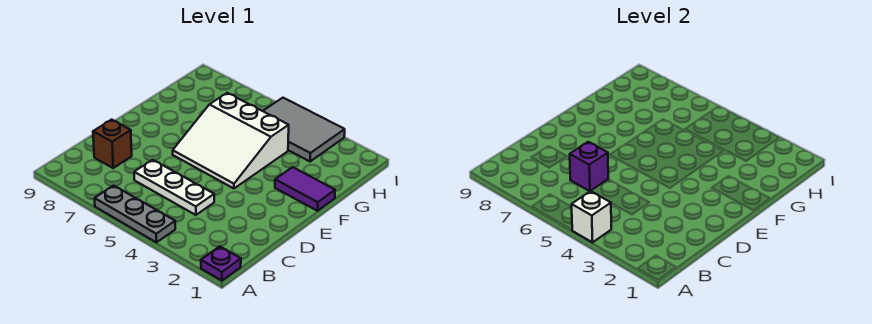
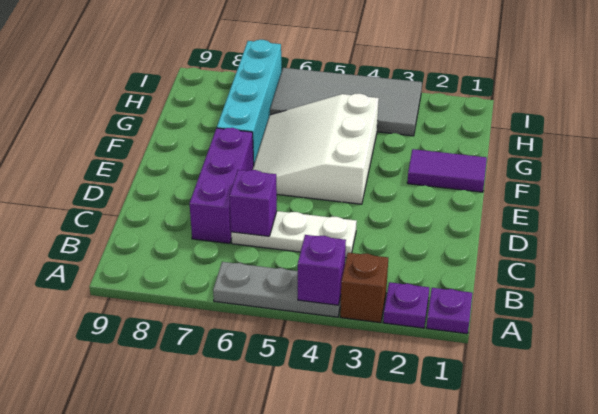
none -> purple 1x1 plate [383,282,429,328]
white 1x1 brick [572,191,611,242] -> purple 1x1 brick [298,235,346,305]
none -> purple 1x3 brick [190,128,254,244]
brown 1x1 brick [93,120,132,168] -> brown 1x1 brick moved to [340,253,388,323]
white 3x3 slope [173,93,289,188] -> white 3x3 slope turned to [253,94,379,204]
none -> cyan 1x4 brick [217,40,281,164]
grey 2x3 tile [263,98,345,162] -> grey 2x4 tile [270,68,422,136]

